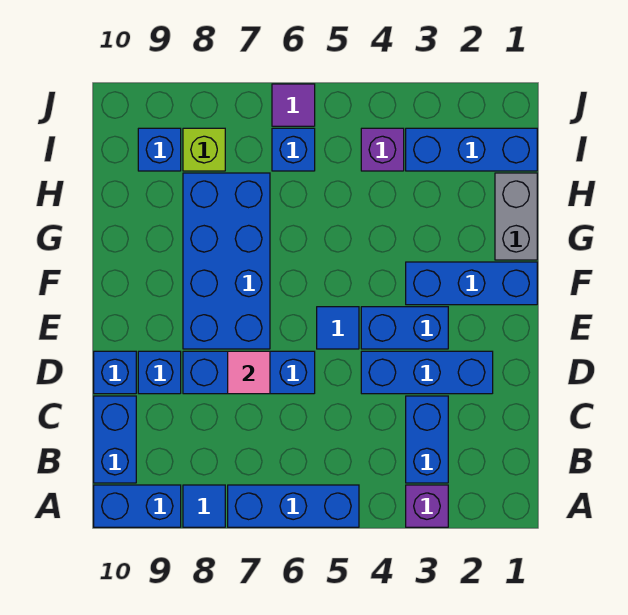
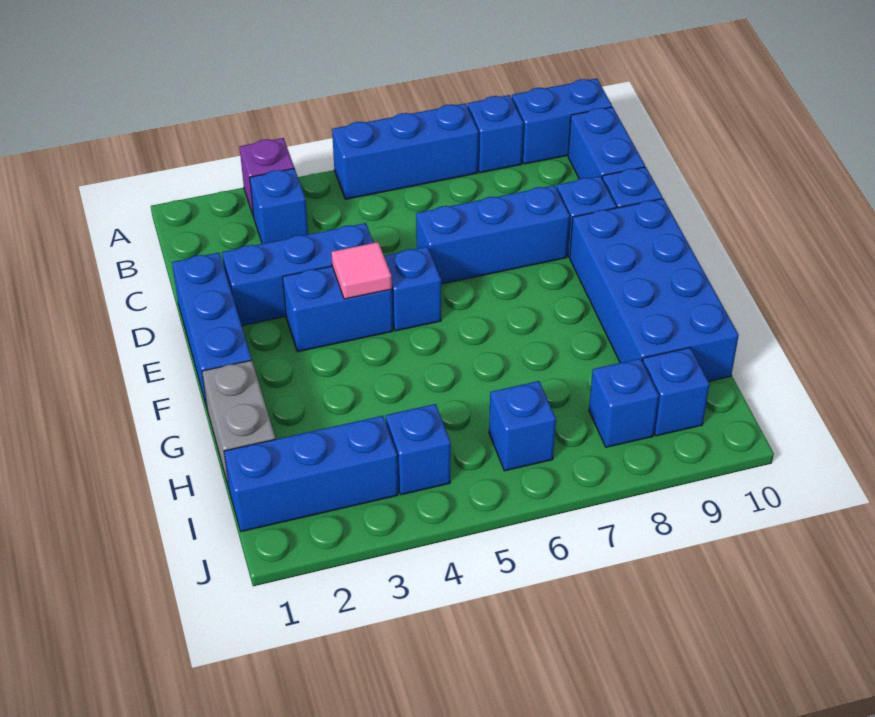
blue 1x1 tile [183,485,225,527] -> blue 1x1 brick [468,95,523,173]
blue 1x2 brick [406,396,448,483] -> blue 1x1 brick [250,168,308,244]
pink 1x1 tile [228,351,270,394] -> pink 1x1 tile moved to [331,242,392,299]
blue 1x1 tile [317,307,359,349] -> blue 1x1 brick [384,247,441,331]
blue 2x4 brick [183,173,270,349] -> blue 2x4 brick moved to [570,199,739,381]
blue 1x3 brick [406,262,537,305] -> blue 1x3 brick turned to [172,253,252,407]
purple 1x1 brick [361,128,404,171] -> blue 1x1 brick [386,404,451,495]
lime 1x1 brick [183,128,225,171] -> blue 1x1 brick [589,359,659,447]
purple 1x1 tile [272,84,315,126] -> none

